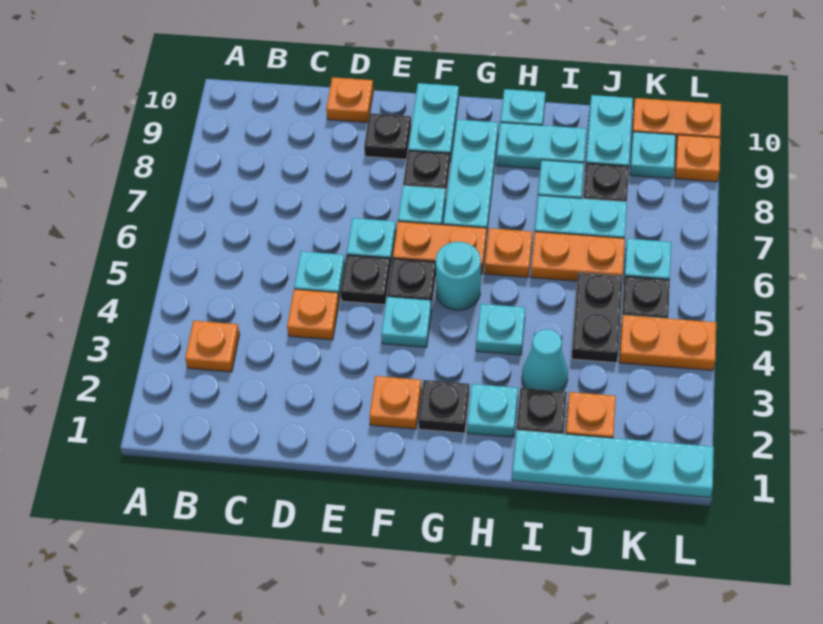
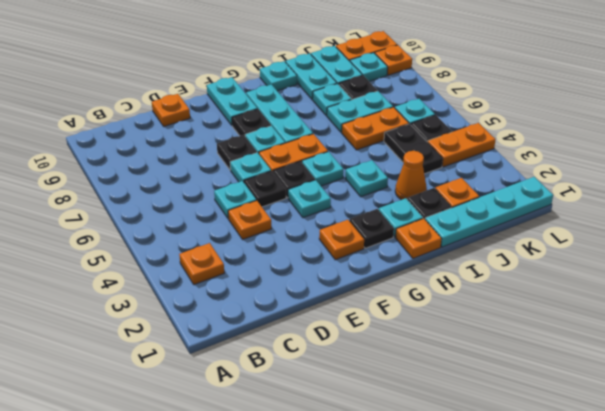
black 1x1 plate [364,113,411,159] -> black 1x1 plate moved to [217,135,257,170]
cyan 1x1 round brick [436,242,481,310] -> cyan 1x1 plate [302,152,343,186]
orange 1x1 plate [485,228,532,277] -> orange 1x1 plate moved to [396,218,442,258]
cyan 1x2 plate [497,123,587,169] -> cyan 1x2 plate turned to [286,53,337,100]
cyan 1x1 cone [522,329,568,391] -> orange 1x1 cone [395,151,427,200]

